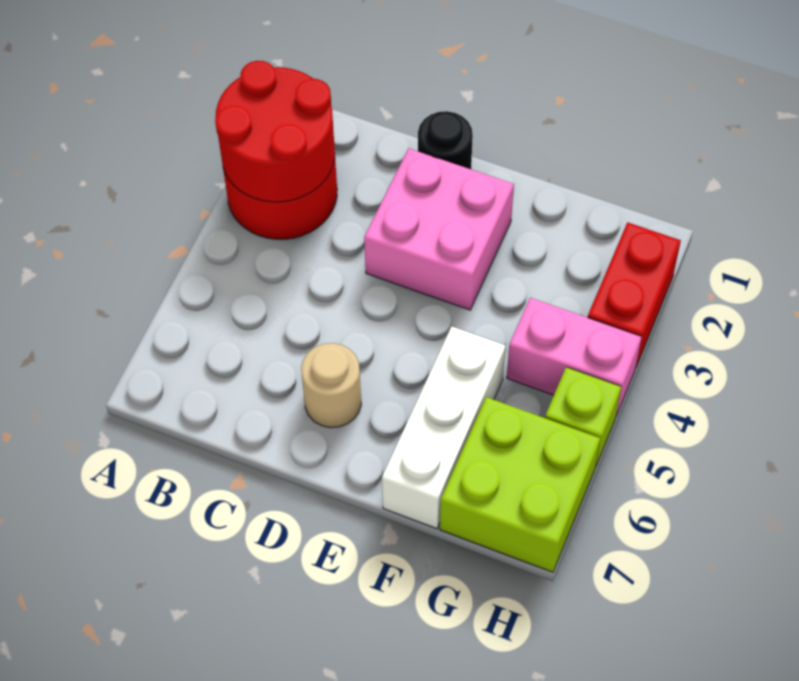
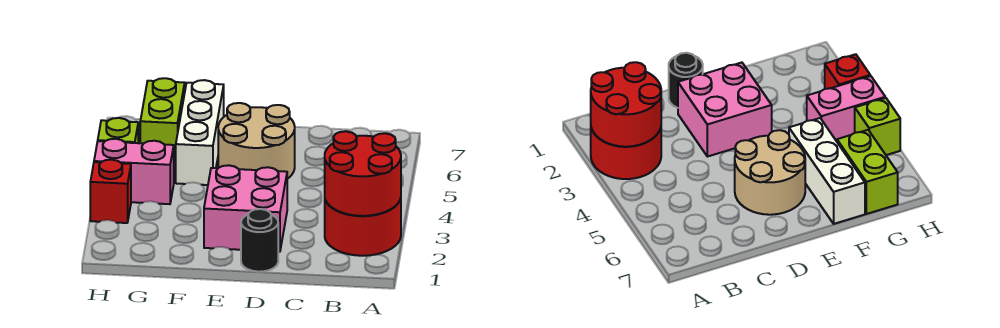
tan 1x1 round brick [301,343,361,428] -> tan 2x2 round brick [218,103,295,179]
lime 2x2 brick [440,397,600,572] -> lime 1x2 brick [140,78,185,162]
red 1x2 brick [588,222,681,367] -> red 1x1 brick [90,160,131,223]

